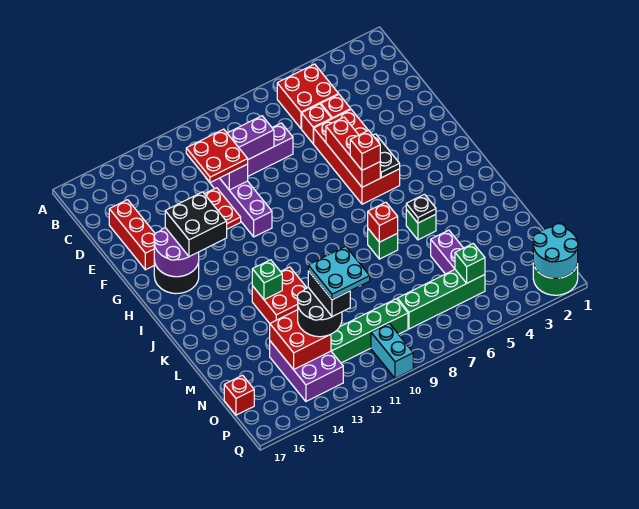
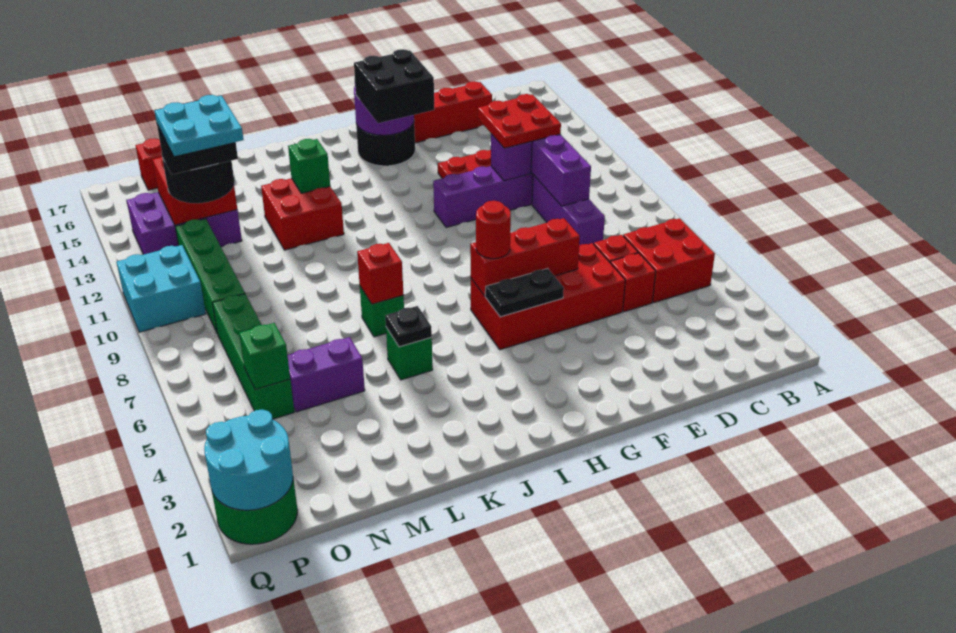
red 1x1 brick [350,130,380,170] -> red 1x1 round brick [476,201,511,259]
cyan 1x2 brick [371,323,413,378] -> cyan 2x2 brick [117,245,206,332]

